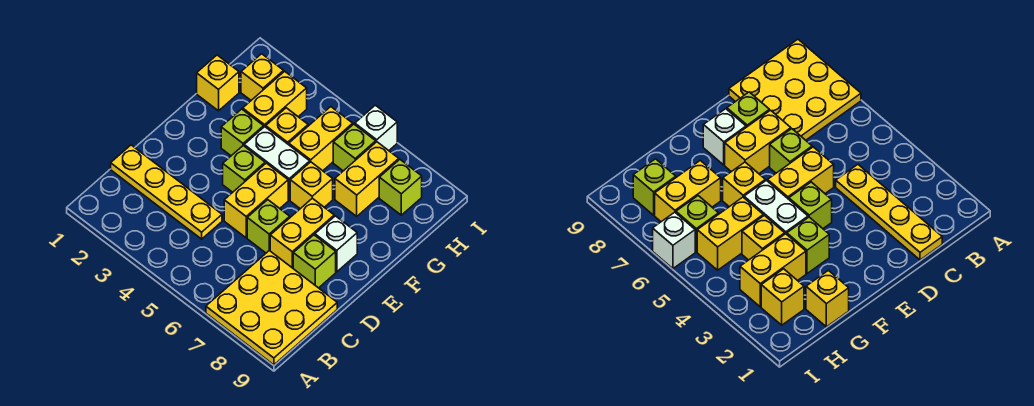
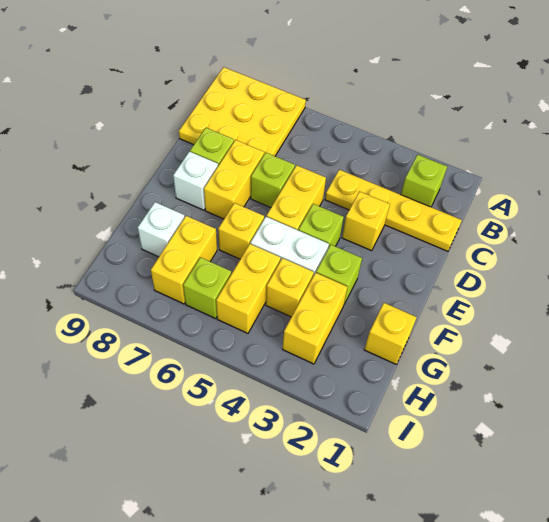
yellow 1x1 brick [241,54,284,100] -> yellow 1x1 brick moved to [342,191,390,251]
lime 1x1 brick [379,160,422,215] -> lime 1x1 brick moved to [401,155,447,207]
white 1x1 brick [355,105,397,151] -> white 1x1 brick moved to [138,202,185,257]

